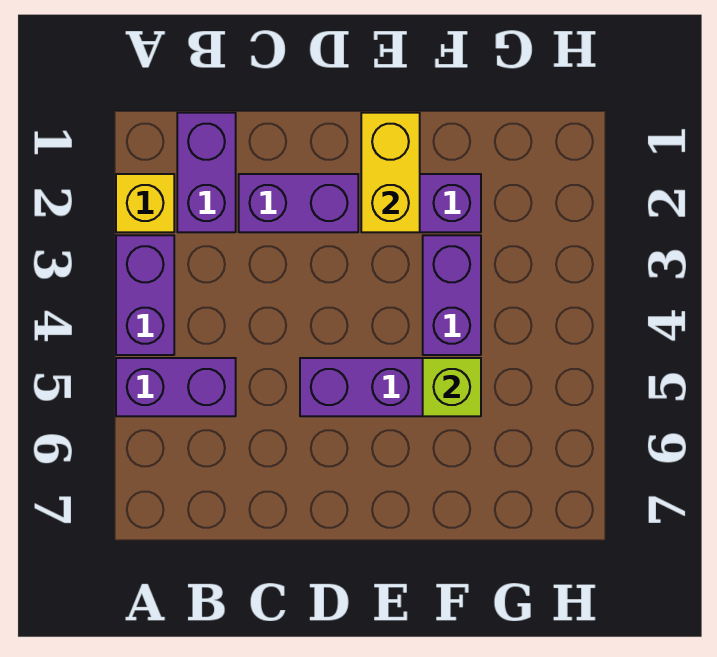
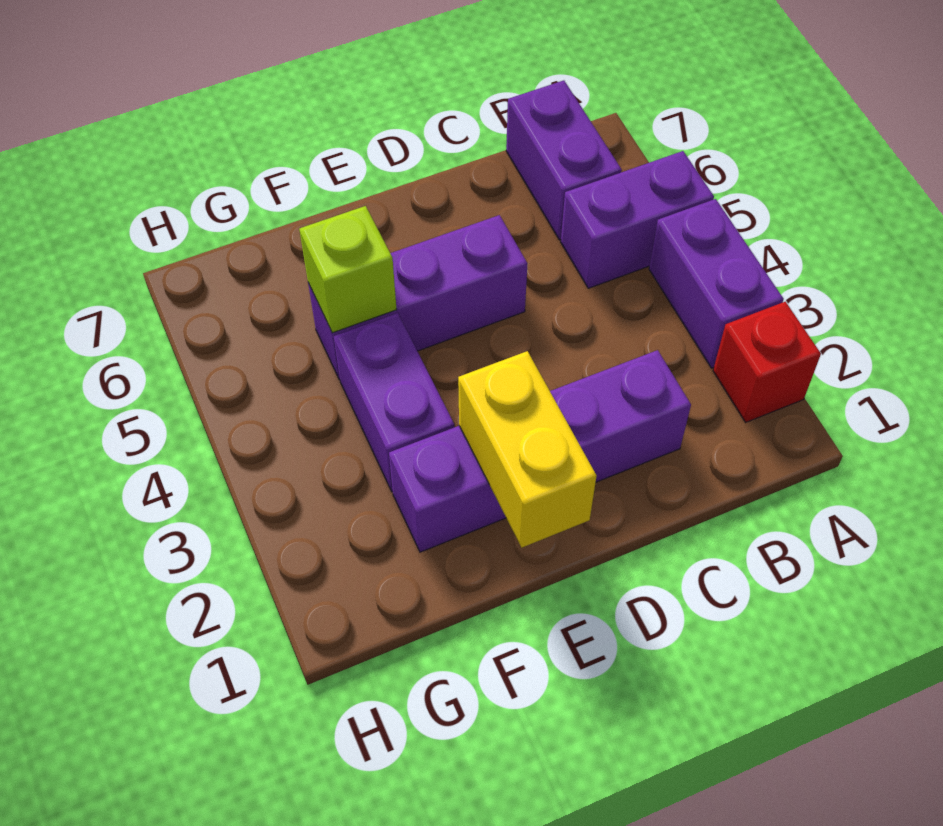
yellow 1x1 brick [116,174,174,232] -> red 1x1 brick [713,302,821,422]
purple 1x2 brick [177,113,236,232] -> purple 1x2 brick moved to [506,80,622,240]

